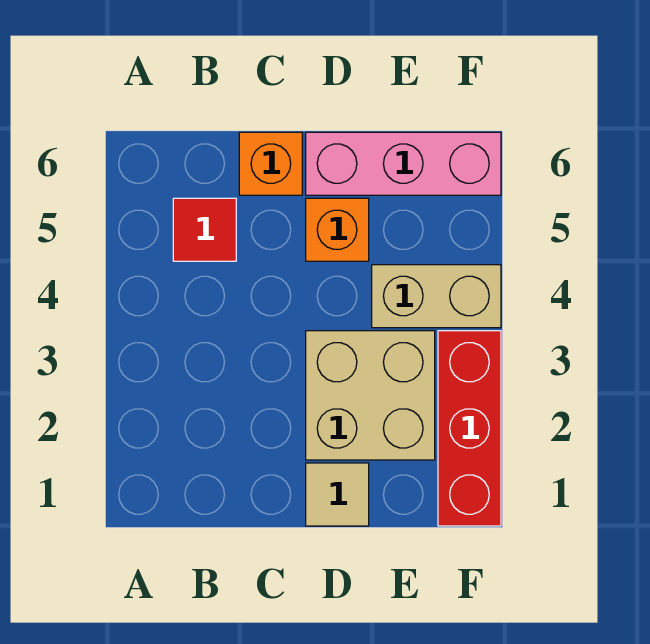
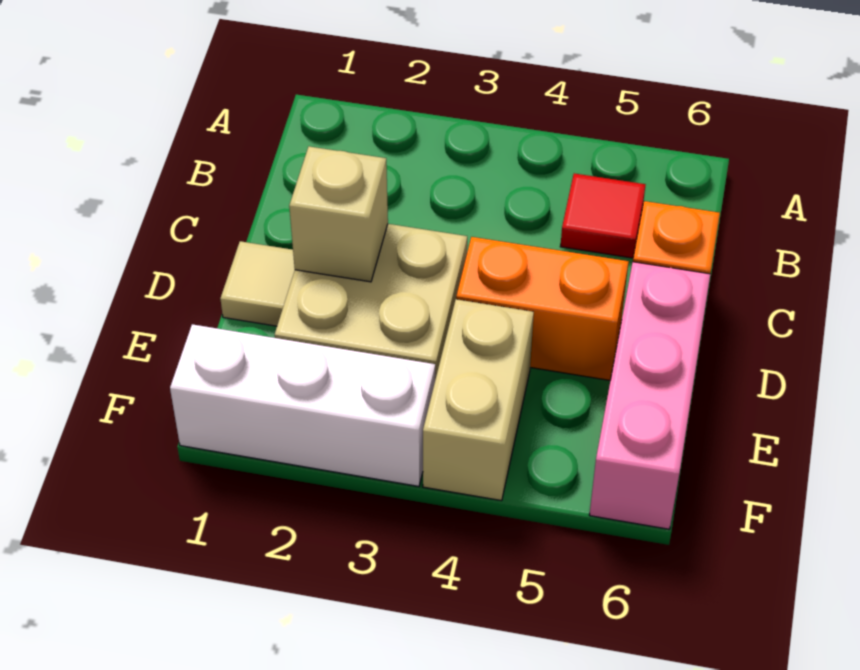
none -> tan 1x1 brick [289,146,388,282]
orange 1x1 brick [306,198,369,261] -> orange 1x2 brick [456,237,629,380]
red 1x3 brick [438,331,501,526] -> white 1x3 brick [170,324,435,486]

